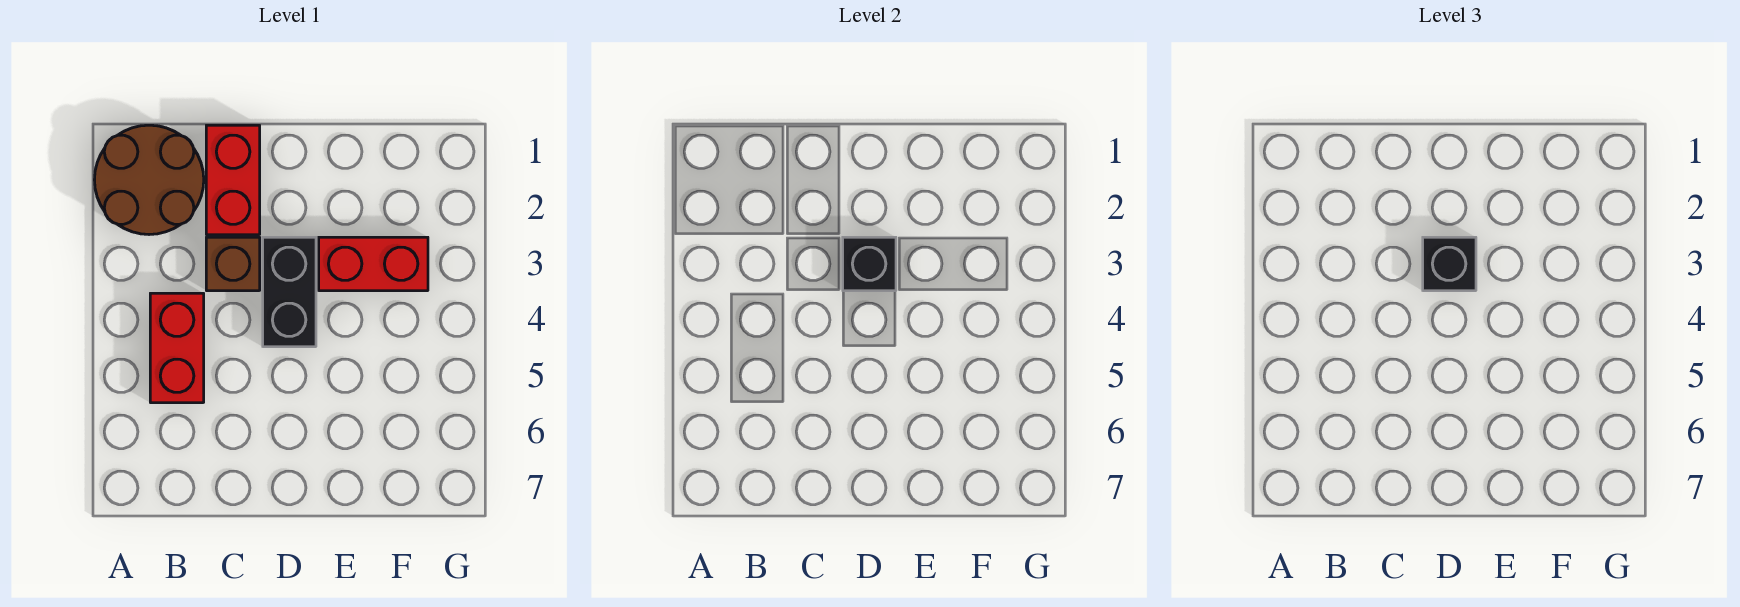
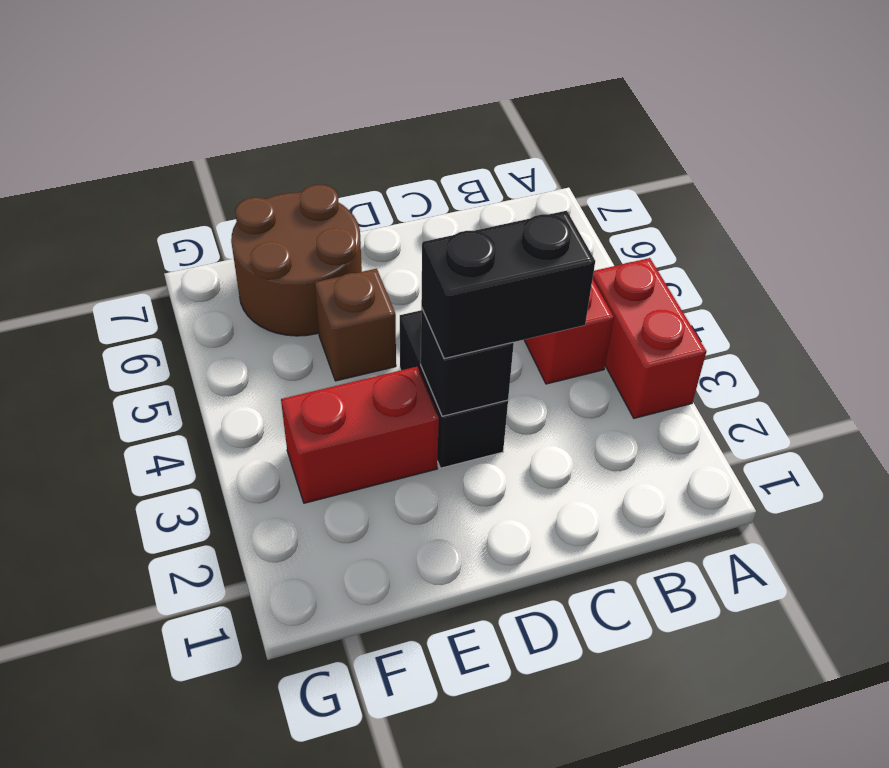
brown 2x2 round brick [94,125,204,235] -> brown 2x2 round brick moved to [231,185,362,336]
red 1x2 brick [206,125,260,235] -> red 1x2 brick moved to [593,258,706,418]
brown 1x1 brick [206,237,260,291] -> brown 1x1 brick moved to [315,269,396,381]
black 1x1 brick [1423,237,1476,291] -> black 1x2 brick [421,211,595,359]

